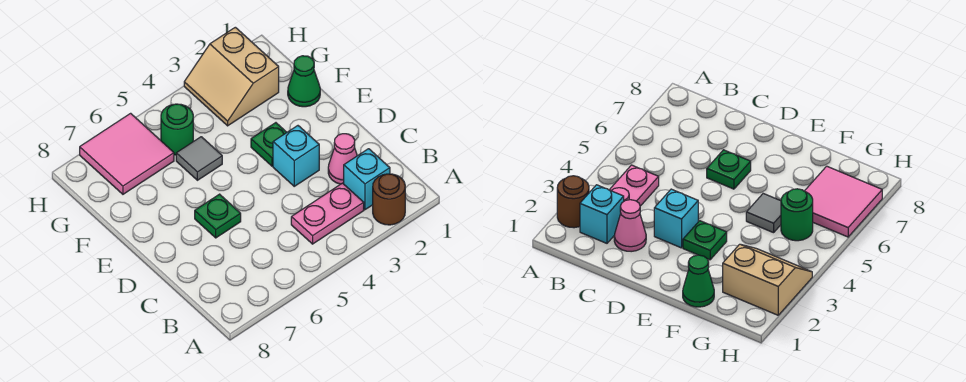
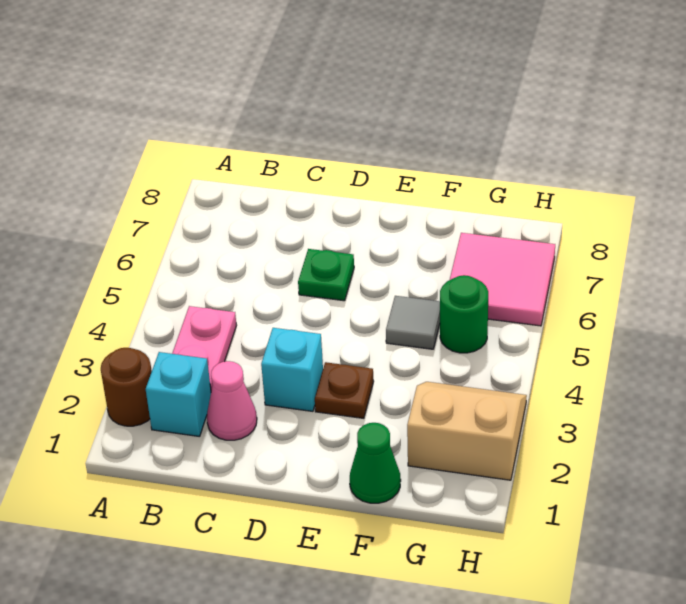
green 1x1 plate [251,123,287,166] -> brown 1x1 plate [315,362,374,418]

